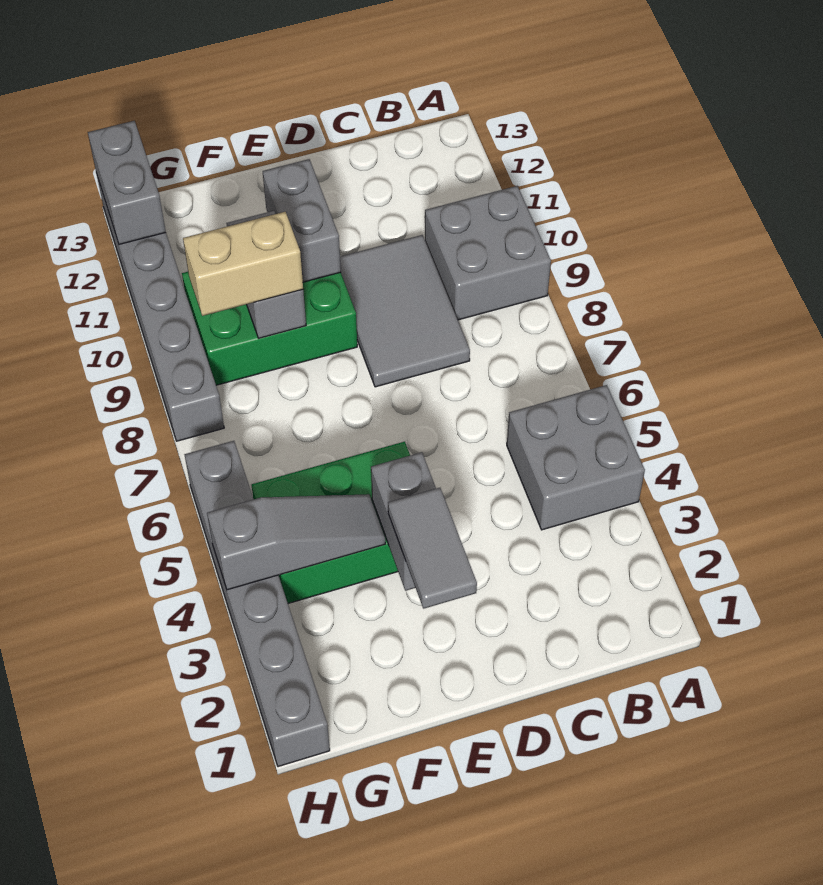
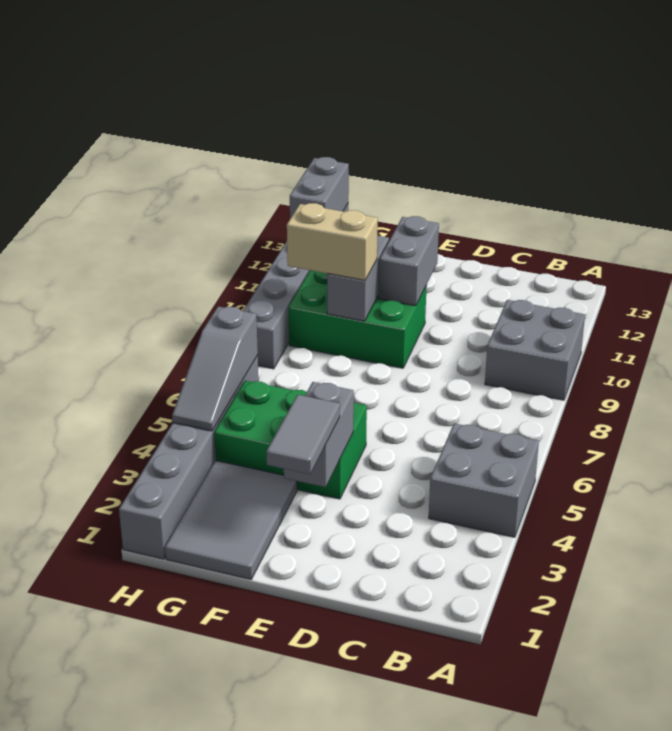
grey 2x3 tile [340,235,470,387] -> grey 2x3 tile moved to [165,460,297,579]
grey 1x3 slope [207,494,385,590] -> grey 1x3 slope turned to [172,306,258,431]

